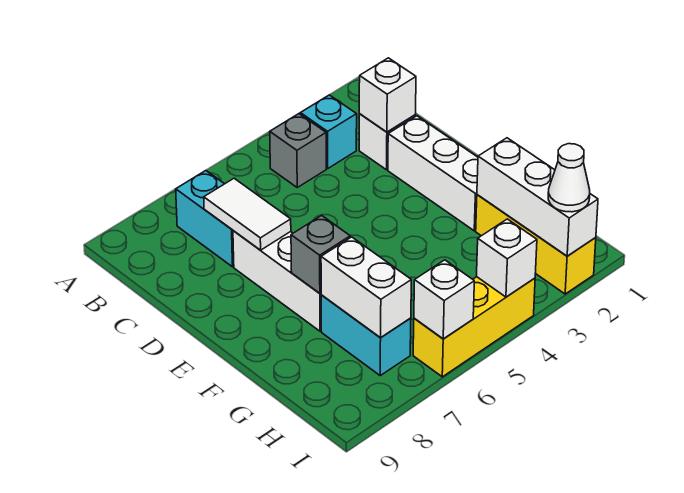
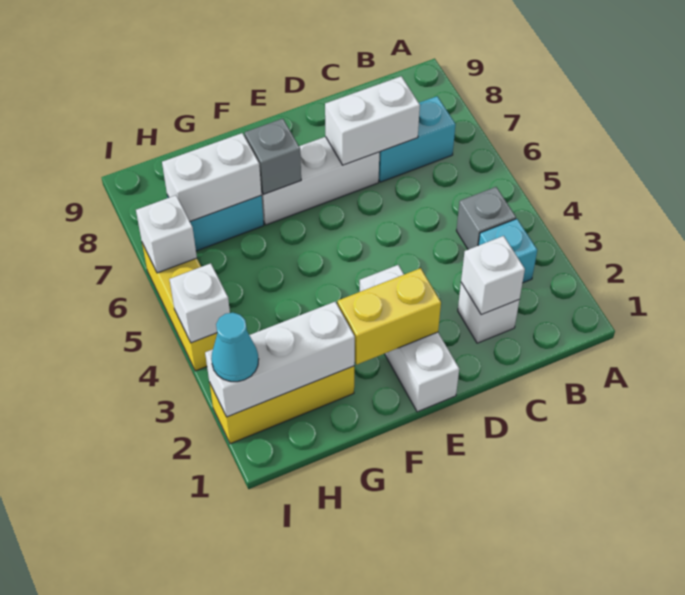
white 1x2 tile [204,178,291,250] -> white 1x2 brick [325,76,420,165]
white 1x3 brick [388,116,478,231] -> white 1x3 brick turned to [360,265,459,412]
none -> yellow 1x2 brick [338,268,441,365]
white 1x1 cone [548,144,590,212] -> cyan 1x1 cone [211,313,259,382]

